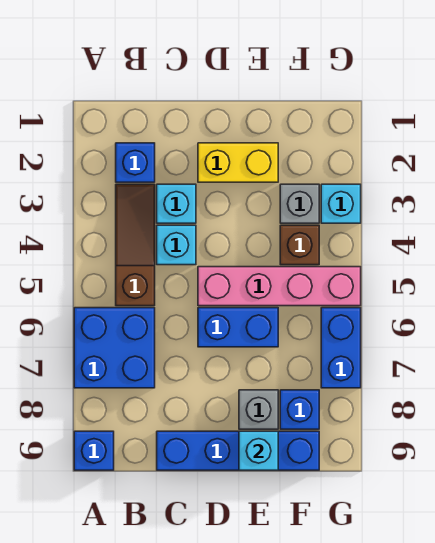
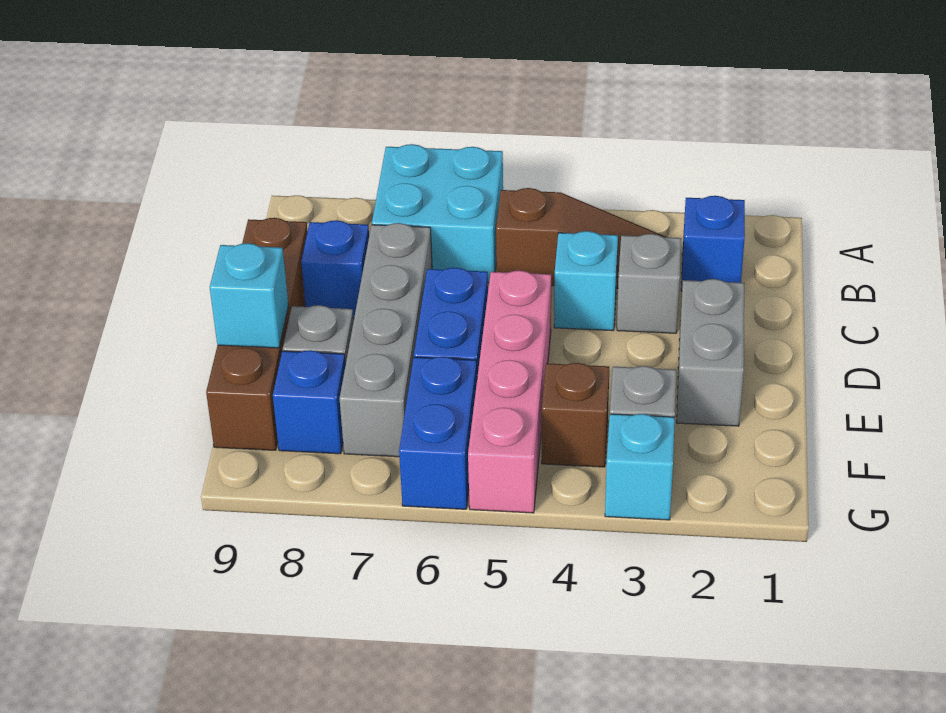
blue 2x2 brick [74,308,155,388] -> cyan 2x2 brick [372,144,503,283]
blue 1x1 brick [74,431,114,470] -> blue 1x1 brick moved to [301,220,369,318]
cyan 1x1 brick [157,184,196,223] -> grey 1x1 brick [617,234,681,333]
none -> grey 1x4 brick [340,223,432,457]
blue 1x4 brick [157,431,319,470] -> brown 1x4 brick [206,218,308,450]
yellow 1x2 brick [198,143,278,182] -> grey 1x2 brick [677,279,744,426]
blue 1x2 brick [321,308,361,388] -> blue 1x2 brick turned to [399,357,477,509]

